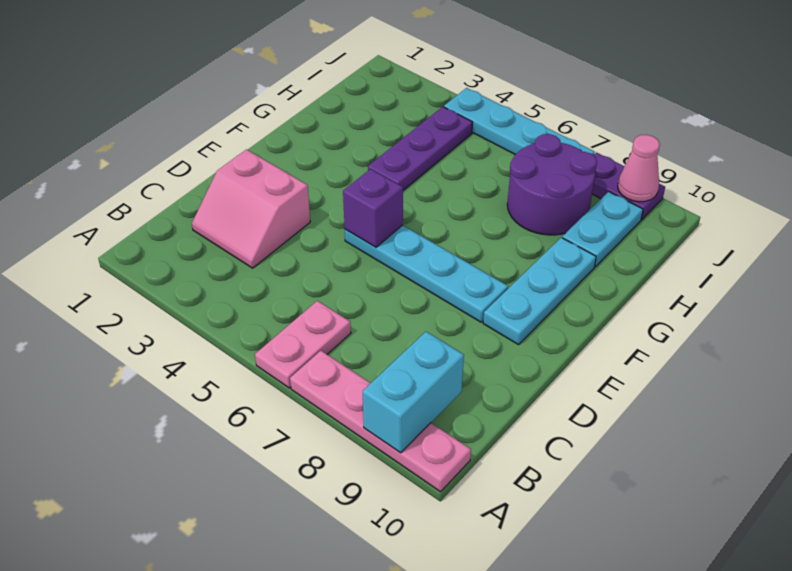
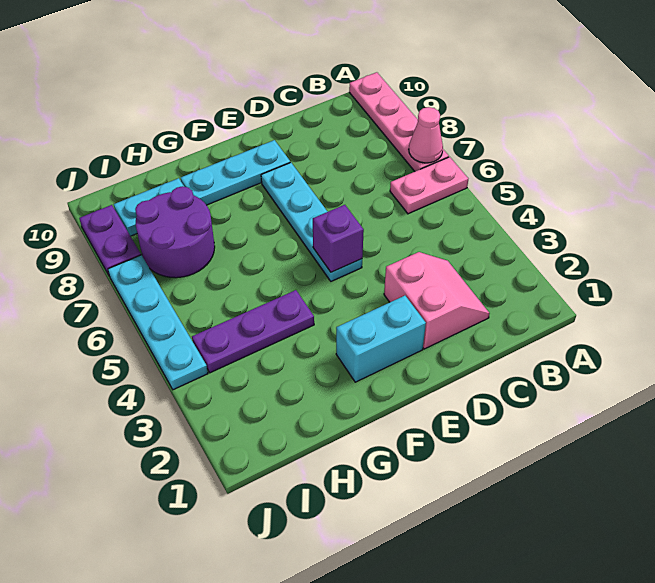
cyan 1x2 brick [363,332,464,453] -> cyan 1x2 brick moved to [336,296,426,382]
pink 1x1 cone [618,135,660,202] -> pink 1x1 cone moved to [409,107,443,163]

